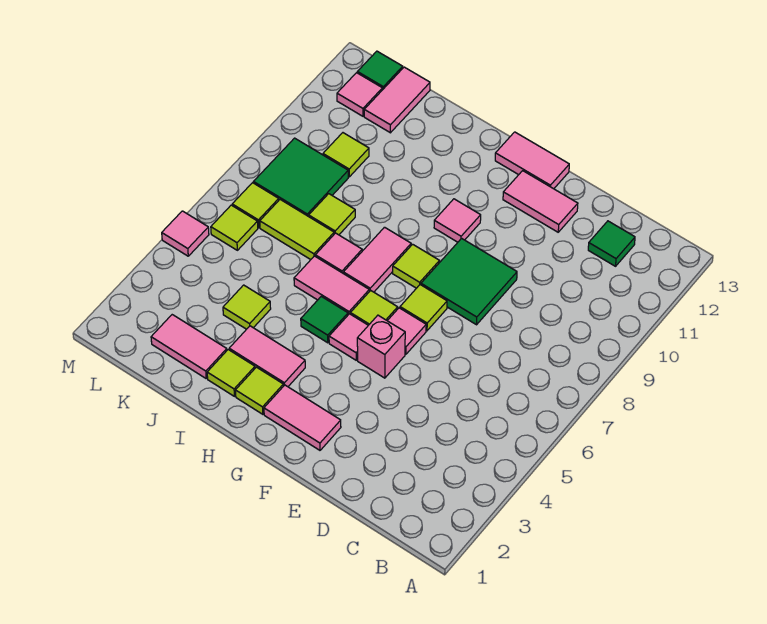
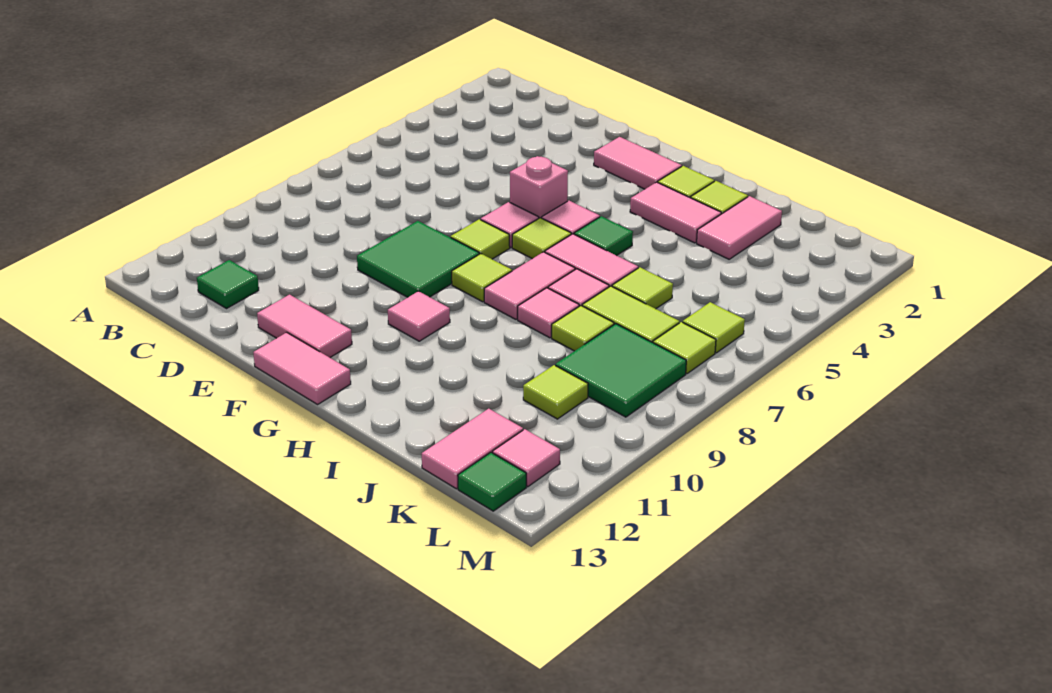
pink 1x2 tile [151,315,227,378] -> pink 1x2 tile turned to [697,196,782,259]
lime 1x1 tile [223,285,271,329] -> lime 1x1 tile moved to [612,267,673,309]
pink 1x1 tile [162,211,209,256] -> pink 1x1 tile moved to [518,288,579,338]

